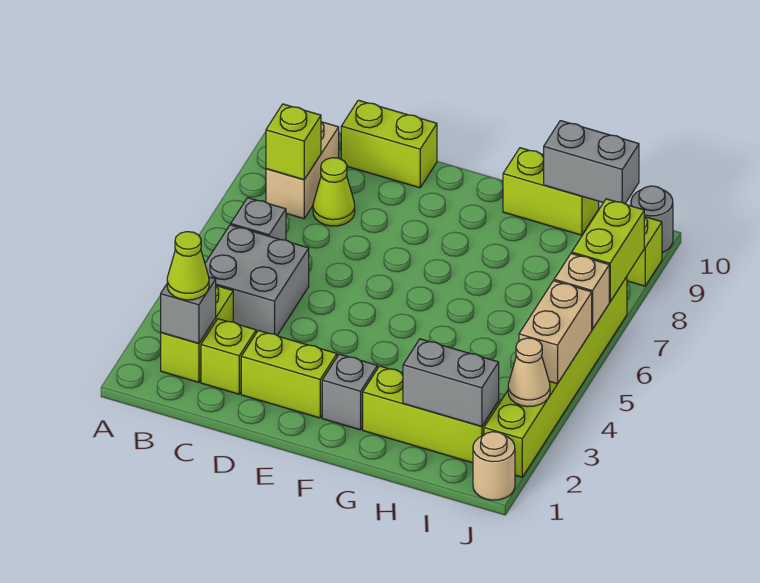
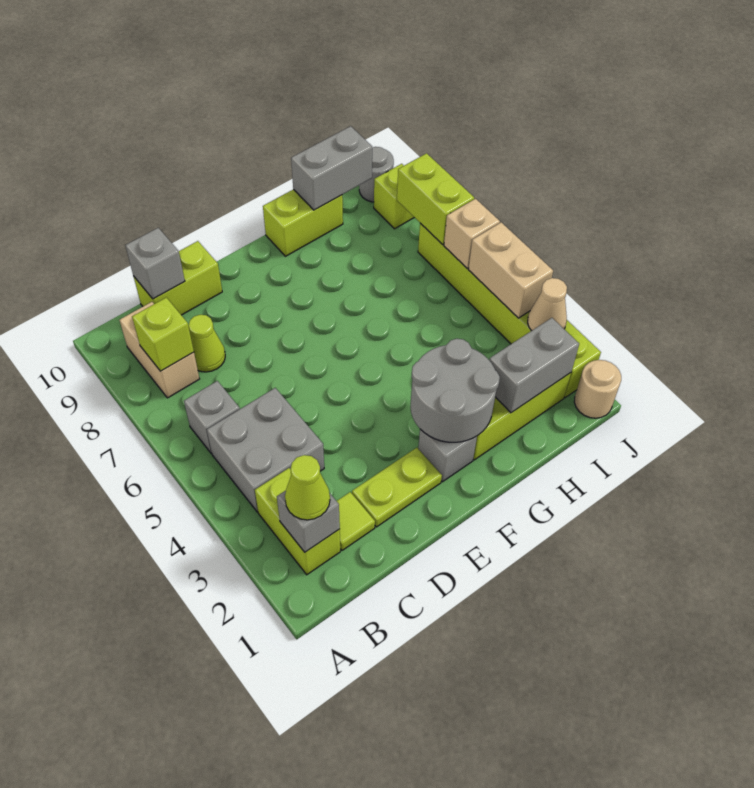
lime 1x1 brick [201,319,256,394] -> lime 1x1 tile [337,492,375,550]
none -> grey 1x1 brick [125,228,185,299]
lime 1x2 brick [241,331,337,418] -> lime 1x2 plate [352,448,442,527]
none -> grey 2x2 round brick [410,339,500,442]

